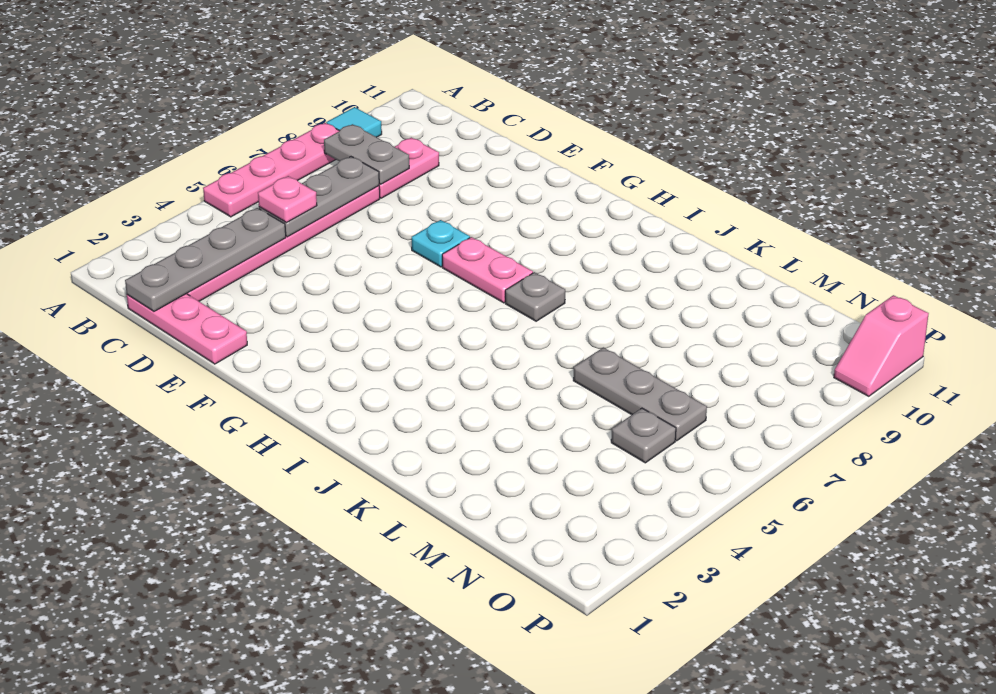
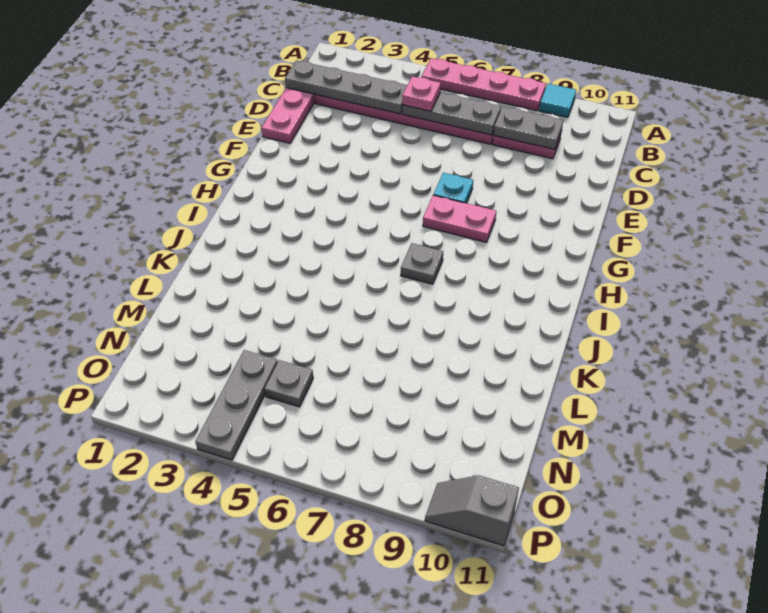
grey 1x2 plate [324,124,409,184] -> grey 1x2 plate turned to [494,107,563,149]
pink 1x2 plate [442,237,533,303] -> pink 1x2 plate turned to [423,195,496,242]
grey 1x3 plate [573,348,707,441] -> grey 1x3 plate moved to [195,350,278,460]
pink 1x2 slope [834,295,929,396] -> grey 1x2 slope [425,475,519,546]

